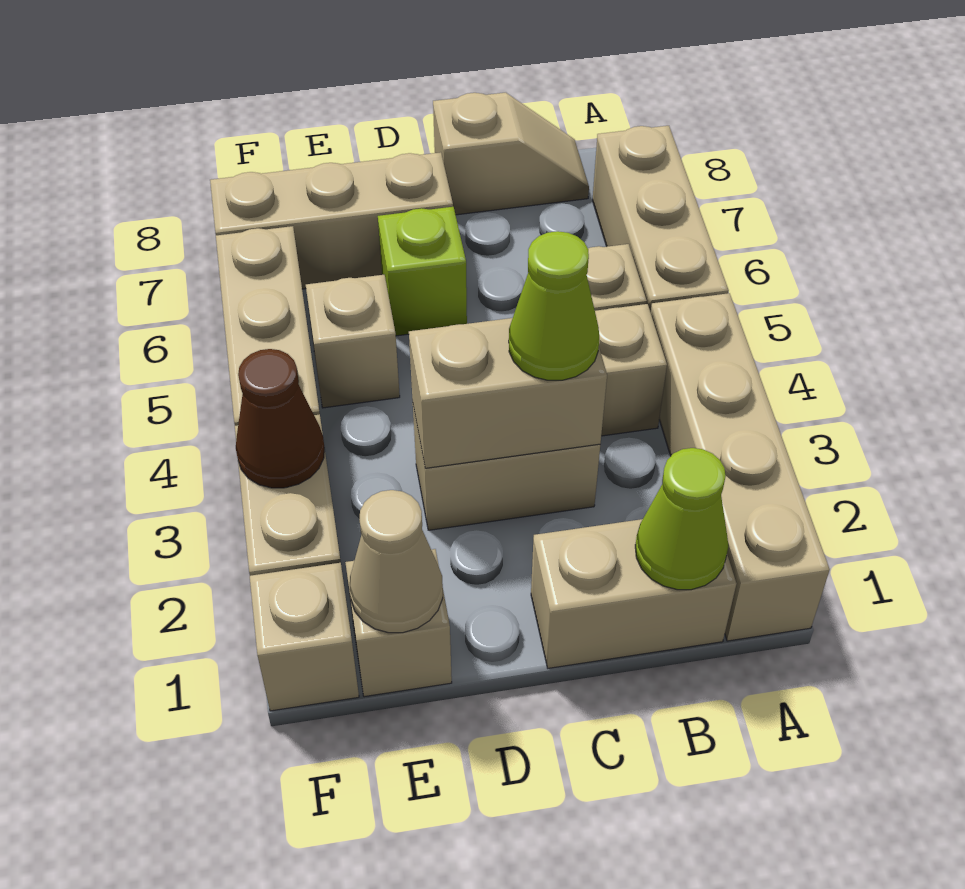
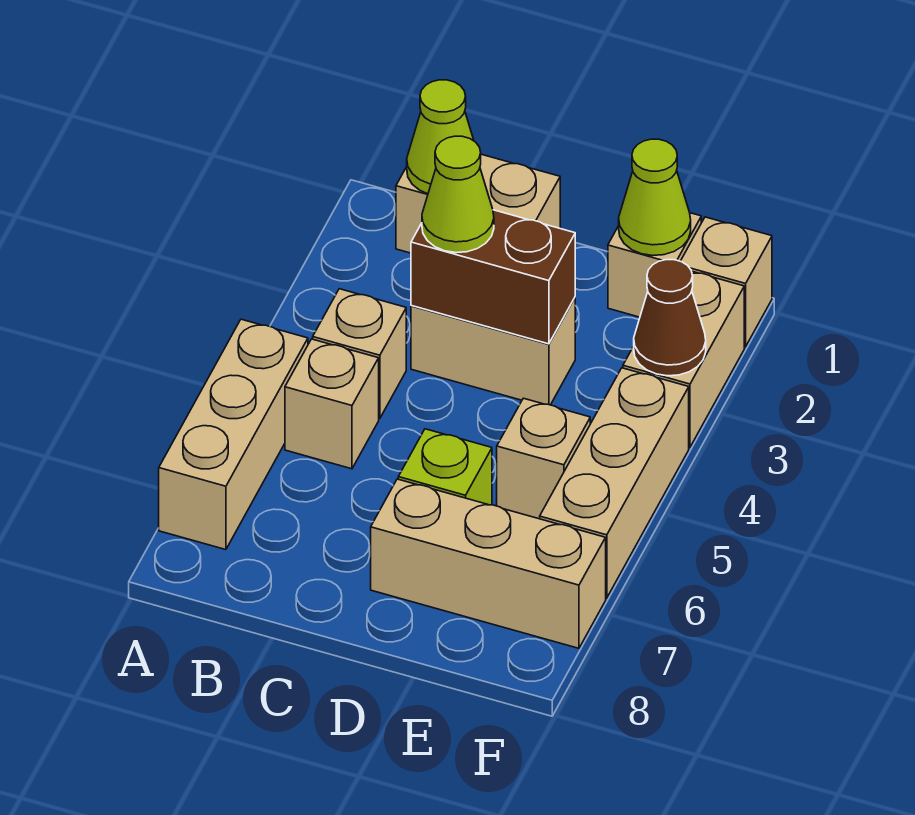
tan 1x4 brick [651,293,830,641] -> none
tan 1x2 slope [433,93,589,215] -> none
tan 1x2 brick [409,318,607,468] -> brown 1x2 brick [411,210,575,344]
tan 1x1 cone [350,490,443,633] -> lime 1x1 cone [619,139,691,256]

